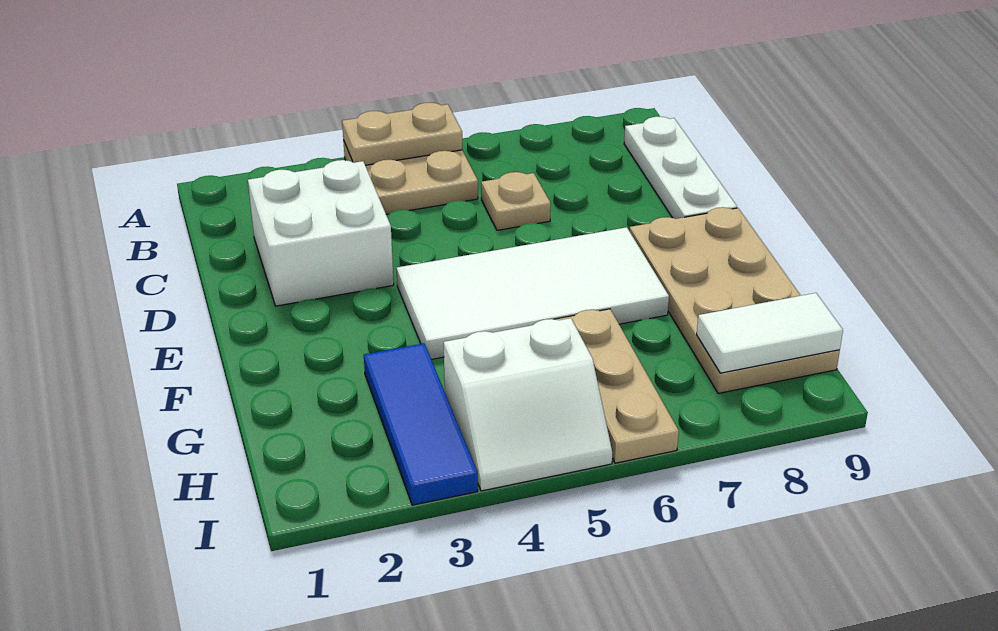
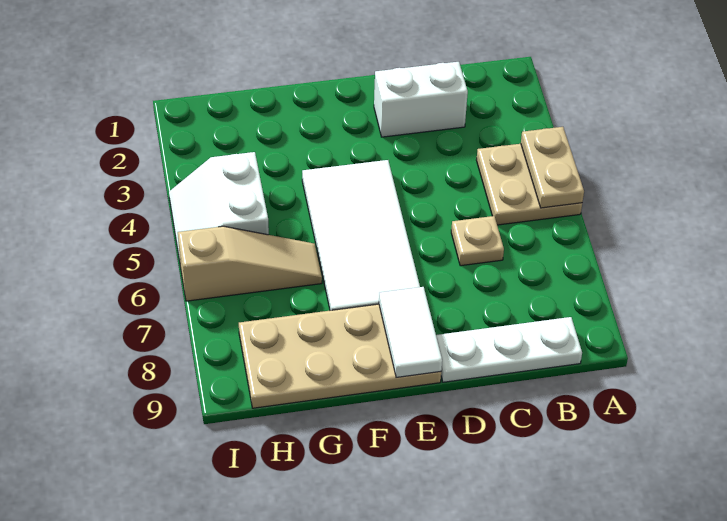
white 2x2 brick [248,160,394,306] -> white 1x2 brick [374,62,468,137]
blue 1x3 tile [364,343,478,505] -> none
tan 1x3 plate [554,309,679,463] -> tan 1x3 slope [178,226,322,301]
white 1x2 tile [697,293,843,373] -> white 1x2 tile moved to [379,287,442,377]

